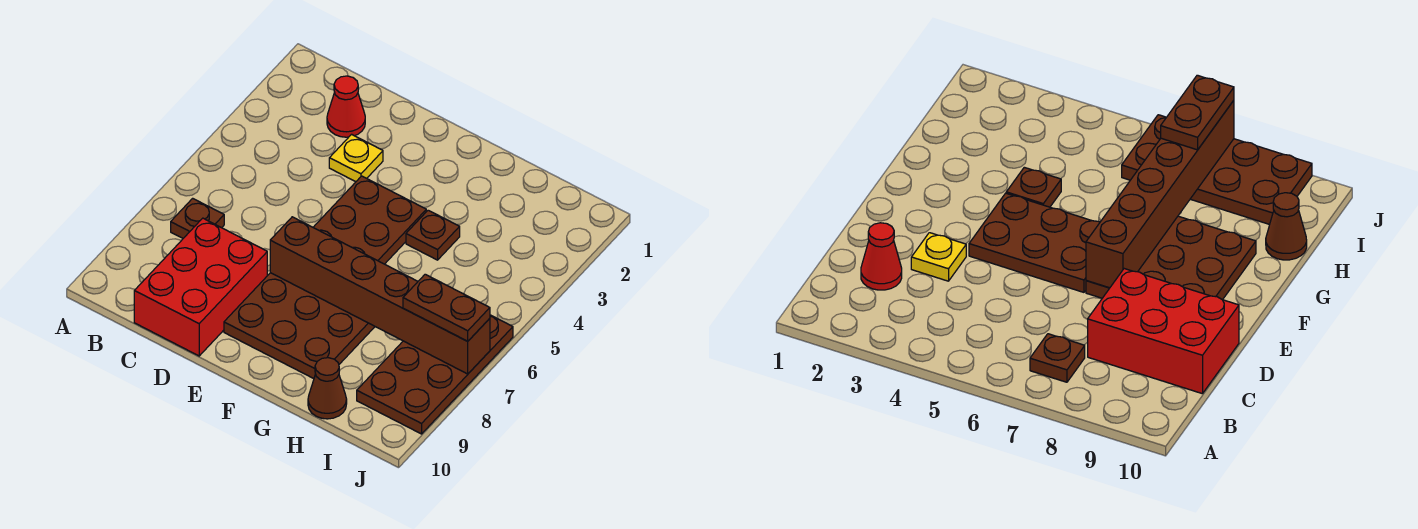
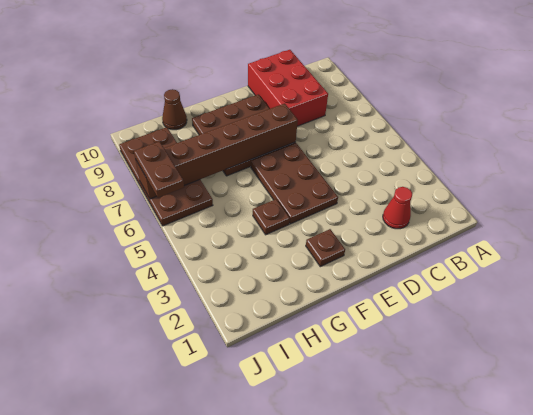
brown 1x1 plate [171,198,224,238] -> brown 1x1 plate moved to [306,229,345,267]
yellow 1x1 plate [329,134,383,182] -> none
brown 1x2 plate [403,274,490,341] -> brown 1x2 plate turned to [134,141,184,198]

